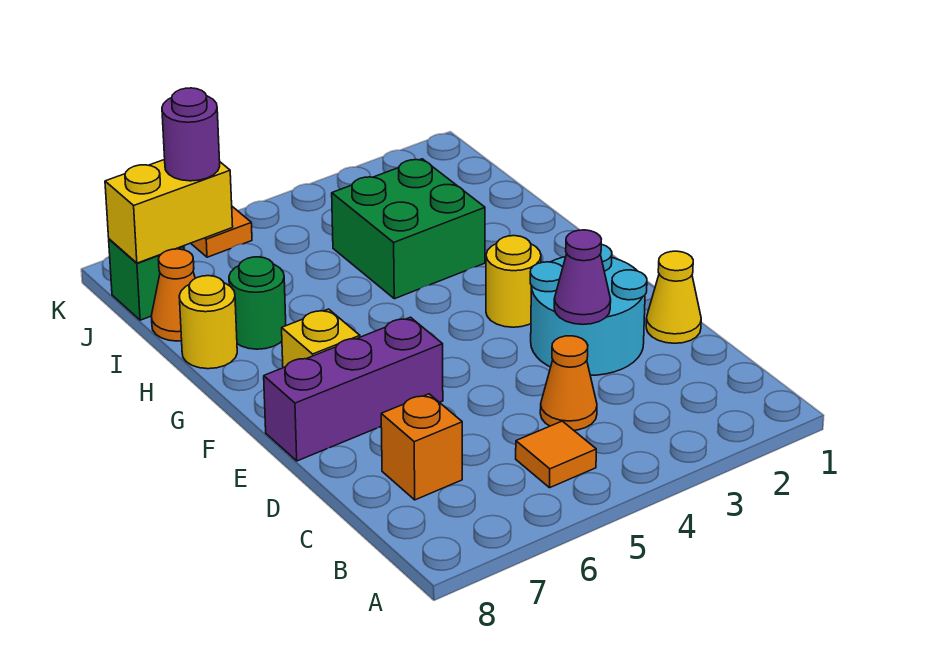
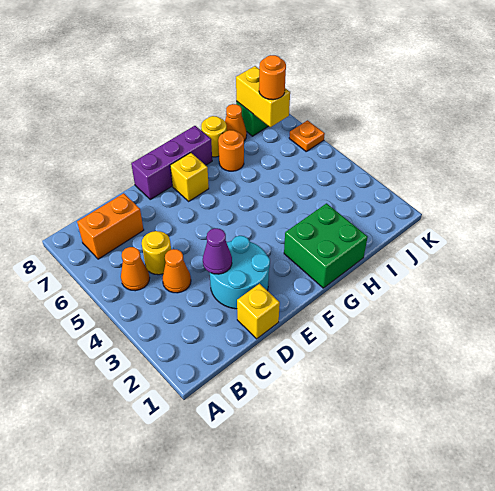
orange 1x1 tile [516,421,596,488] -> orange 1x1 cone [121,247,150,291]
orange 1x1 brick [381,394,462,500] -> orange 1x2 brick [77,193,144,259]
yellow 1x1 cone [646,251,701,343] -> yellow 1x1 brick [237,284,280,339]
purple 1x3 brick [264,317,443,461] -> purple 1x3 brick turned to [131,126,212,199]
yellow 1x1 round brick [486,236,541,327] -> yellow 1x1 round brick moved to [142,231,171,275]
green 2x2 brick [332,159,485,299] -> green 2x2 brick moved to [284,203,368,288]
green 1x1 round brick [229,257,286,349] -> orange 1x1 round brick [218,130,244,171]
purple 1x1 round brick [162,88,220,181] -> orange 1x1 round brick [259,55,286,100]

